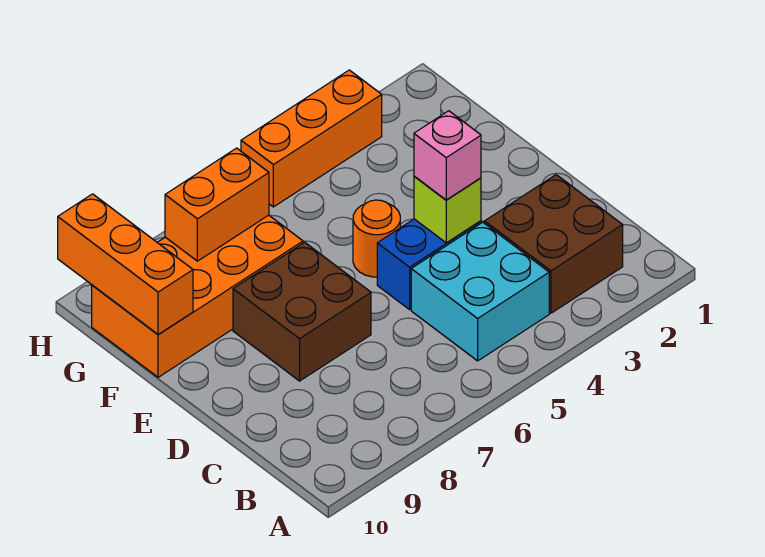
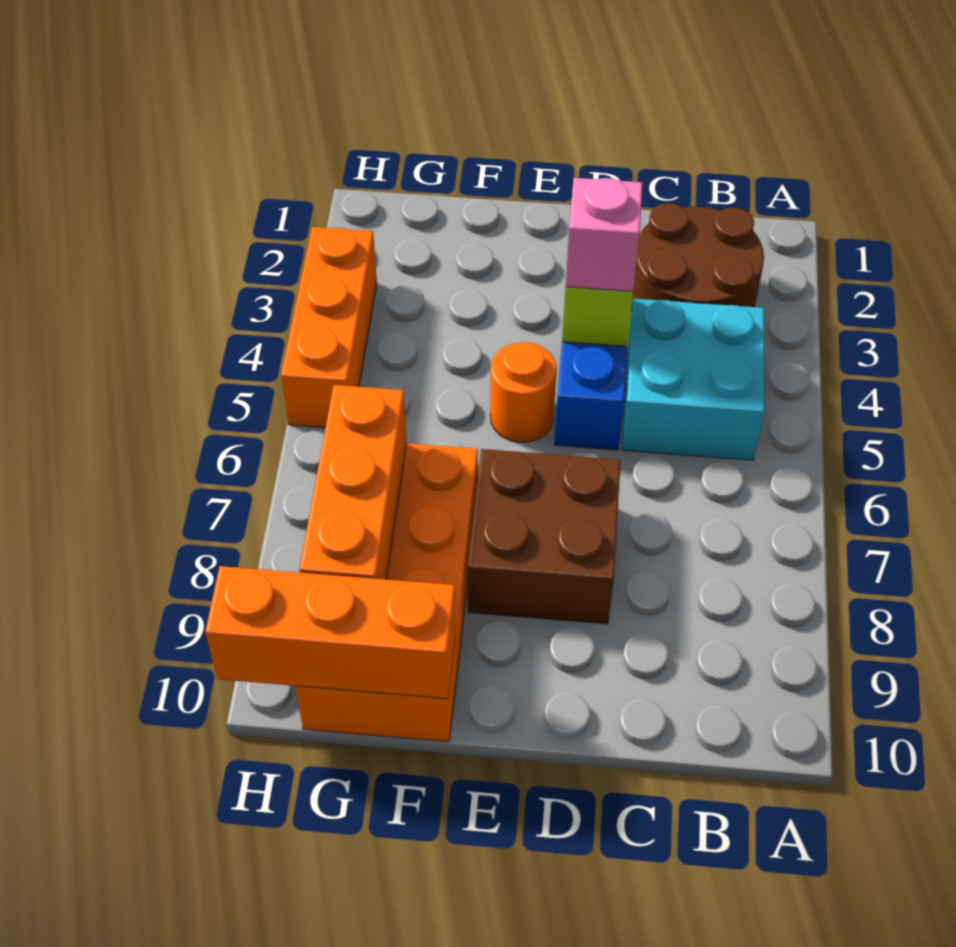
brown 2x2 brick [485,175,623,313] -> brown 2x2 round brick [631,203,764,311]
orange 1x2 brick [165,148,269,261] -> orange 1x3 brick [299,385,407,580]

